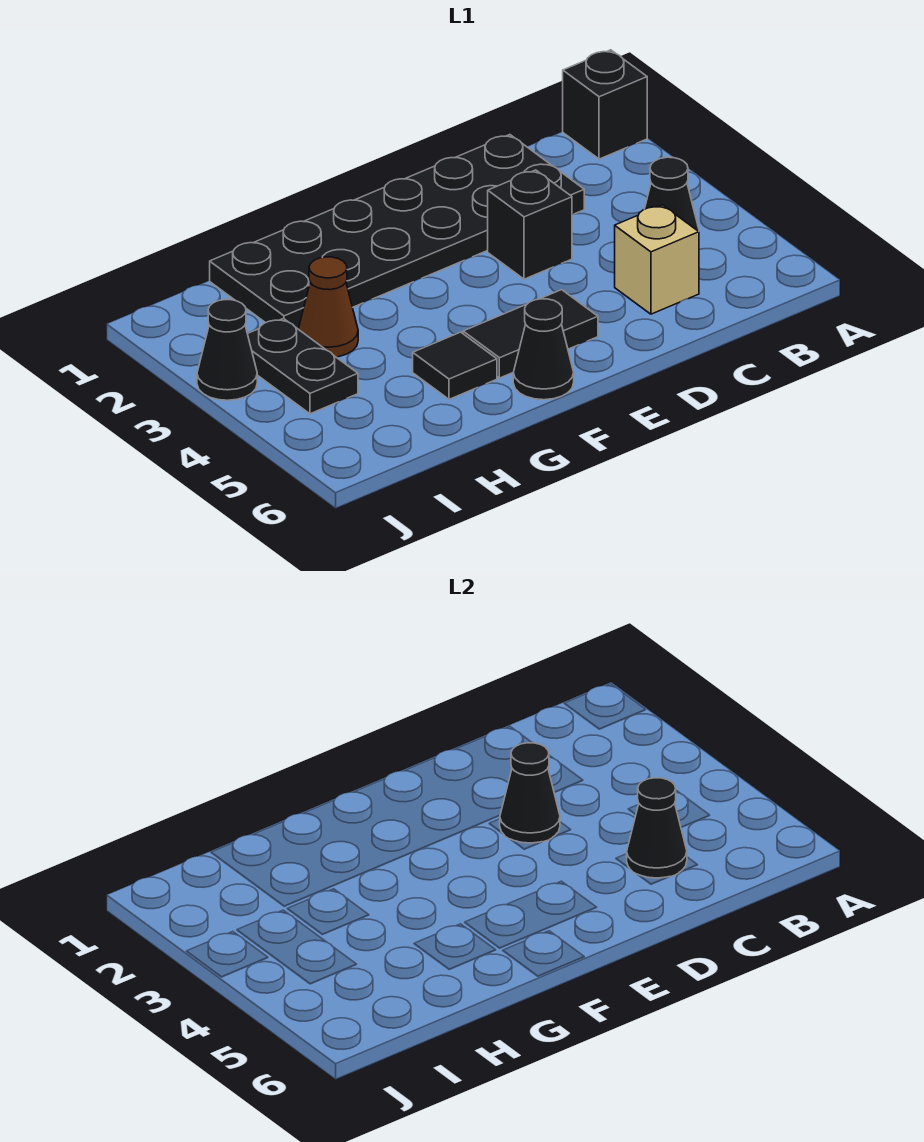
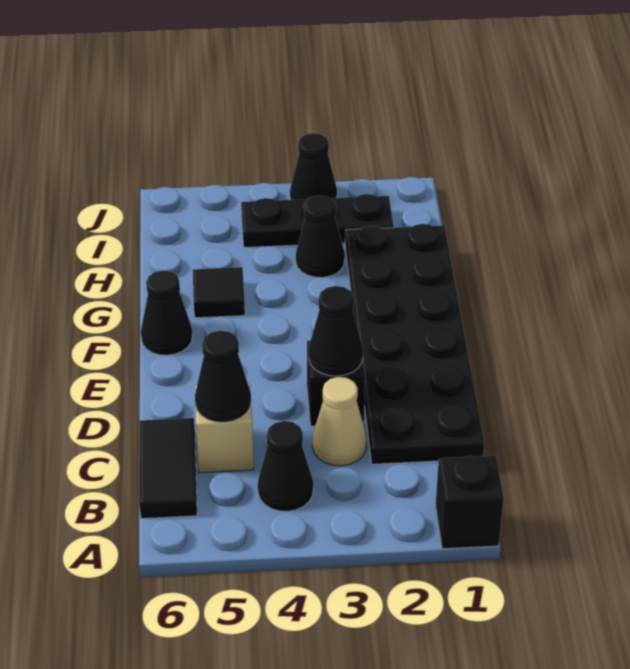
none -> tan 1x1 cone [312,377,367,466]
black 1x2 tile [463,290,598,378] -> black 1x2 tile moved to [139,418,197,519]
brown 1x1 cone [299,257,358,357] -> black 1x1 cone [296,196,345,278]
black 1x2 plate [247,319,358,414] -> black 1x3 plate [241,194,394,248]

